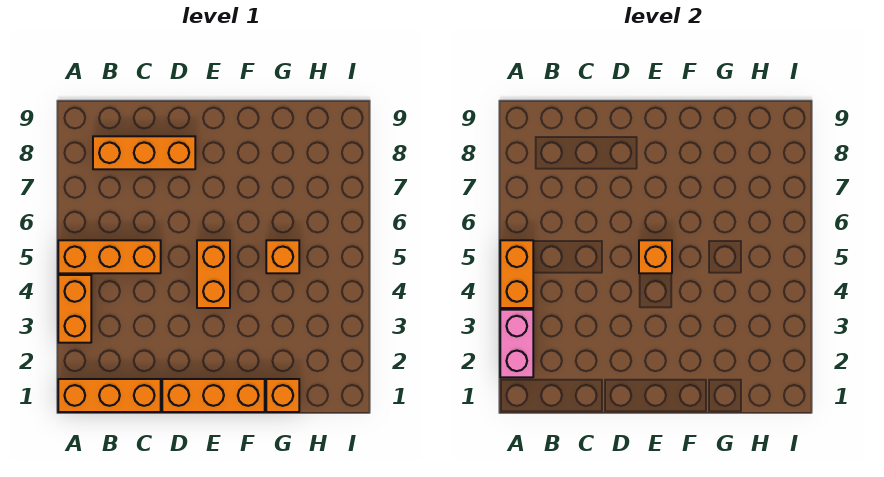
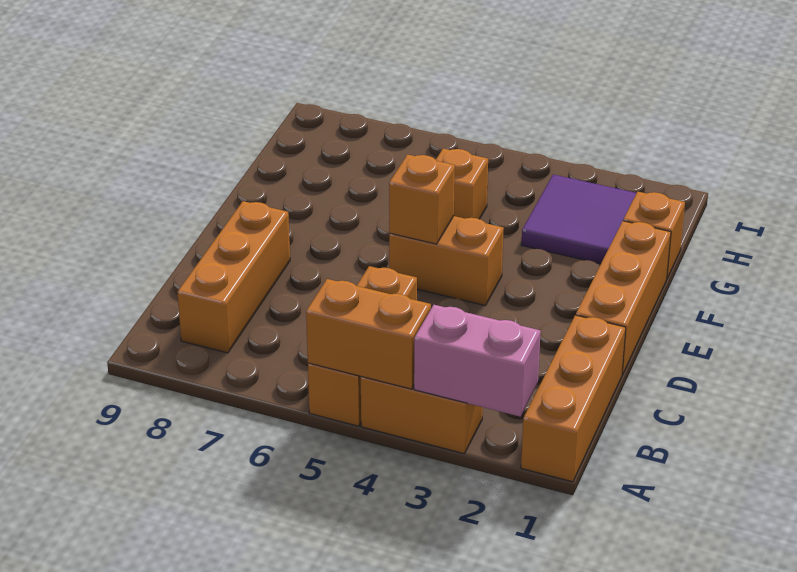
none -> purple 2x2 tile [521,175,636,264]

